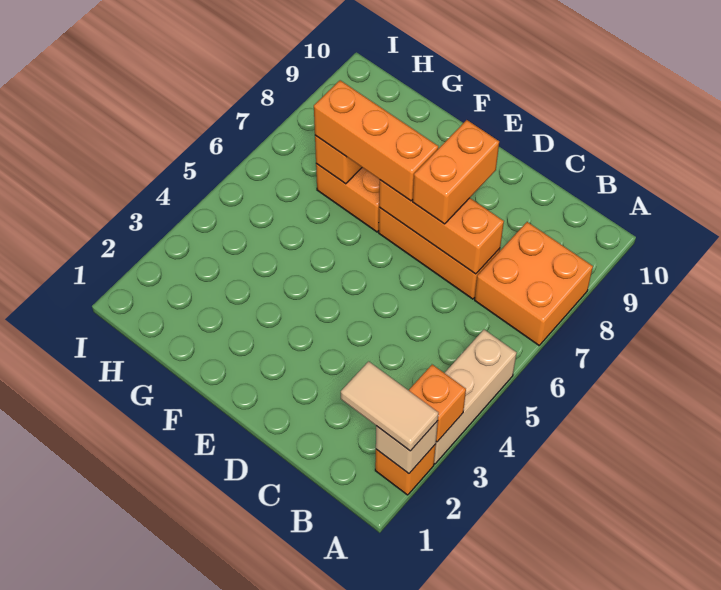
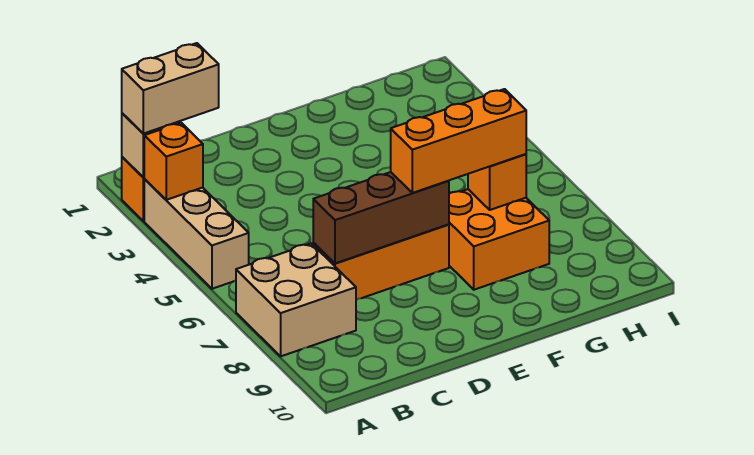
tan 1x2 tile [341,361,438,451] -> tan 1x2 brick [122,43,219,134]
orange 2x2 brick [475,222,593,345] -> tan 2x2 brick [236,243,356,356]
orange 1x3 brick [379,180,504,274] -> brown 1x3 brick [313,172,449,263]
orange 1x2 brick [413,120,499,224] -> none

